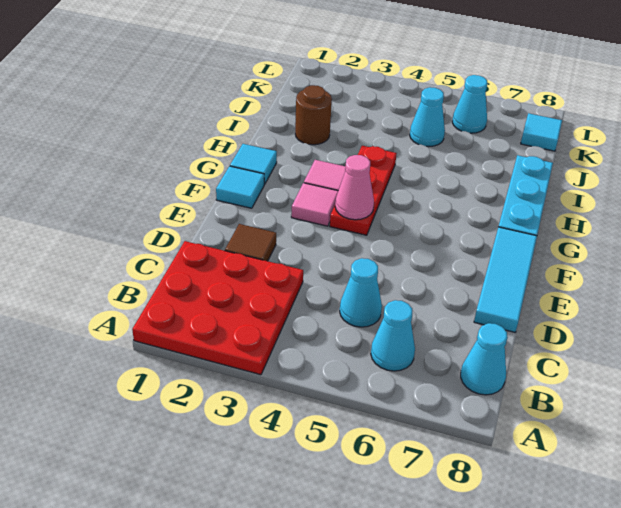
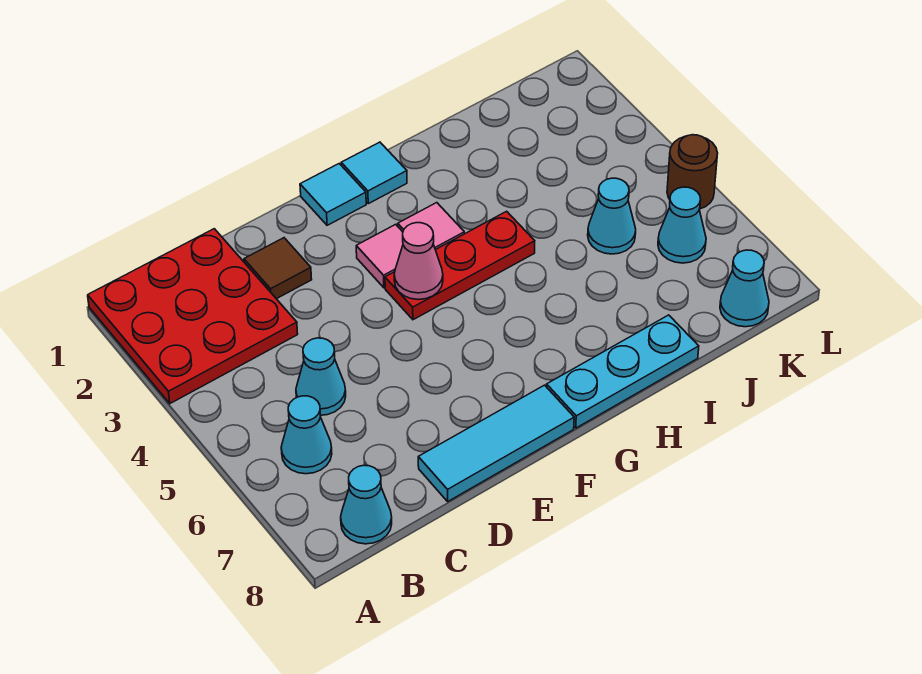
brown 1x1 round brick [295,85,332,145] -> brown 1x1 round brick moved to [667,135,718,209]
cyan 1x1 tile [521,113,562,151] -> cyan 1x1 cone [720,250,769,327]

